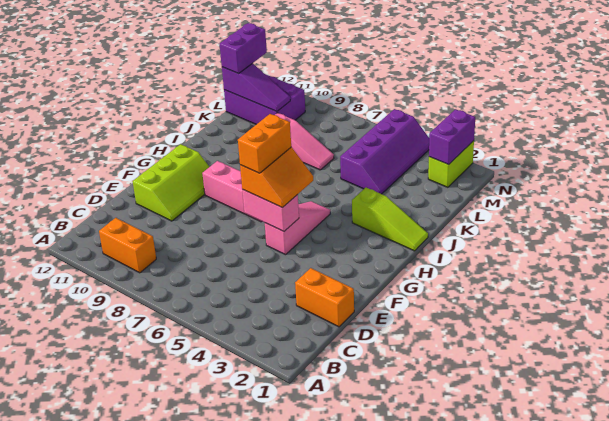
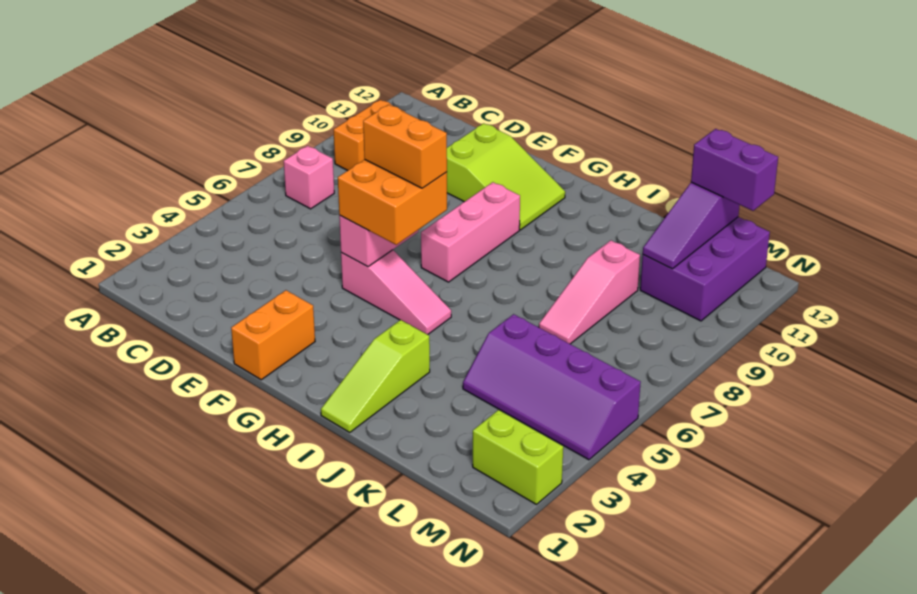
none -> pink 1x1 brick [284,146,334,209]
orange 1x2 brick [295,268,354,327] -> orange 1x2 brick moved to [231,290,315,380]
lime 2x3 slope [133,144,209,221] -> lime 2x3 slope turned to [447,123,565,230]
orange 2x2 slope [240,147,313,208] -> orange 2x2 brick [338,160,447,245]
purple 1x2 brick [429,109,475,164] -> none

